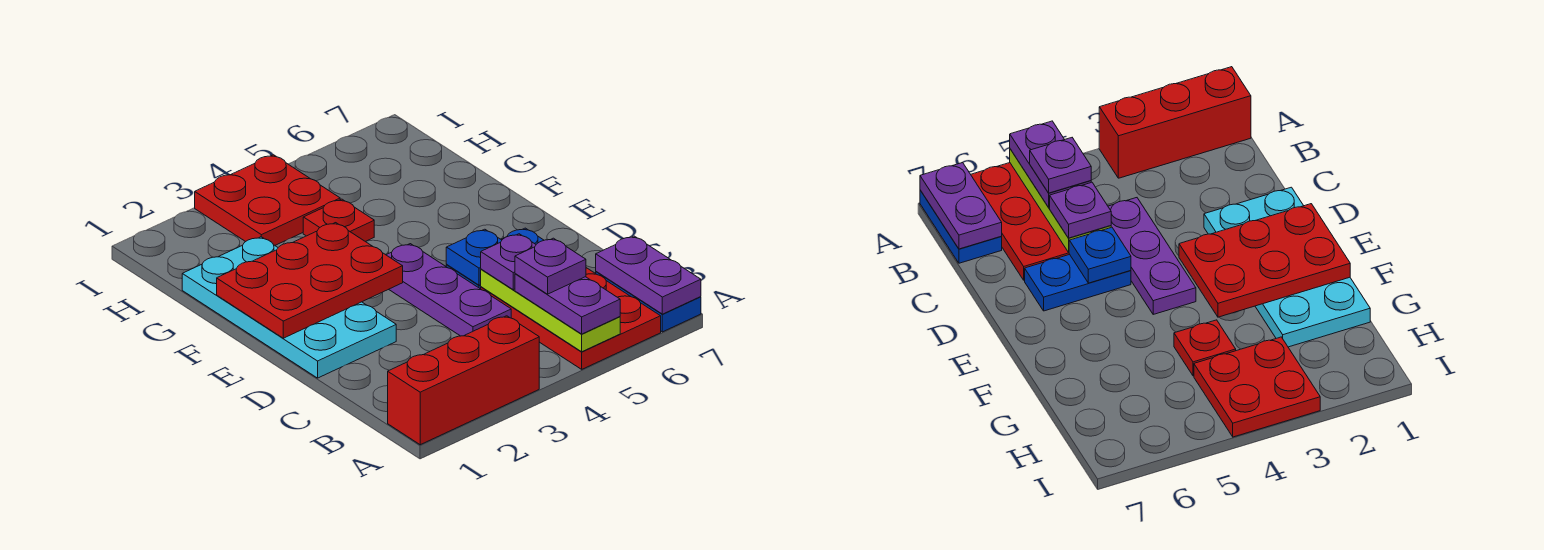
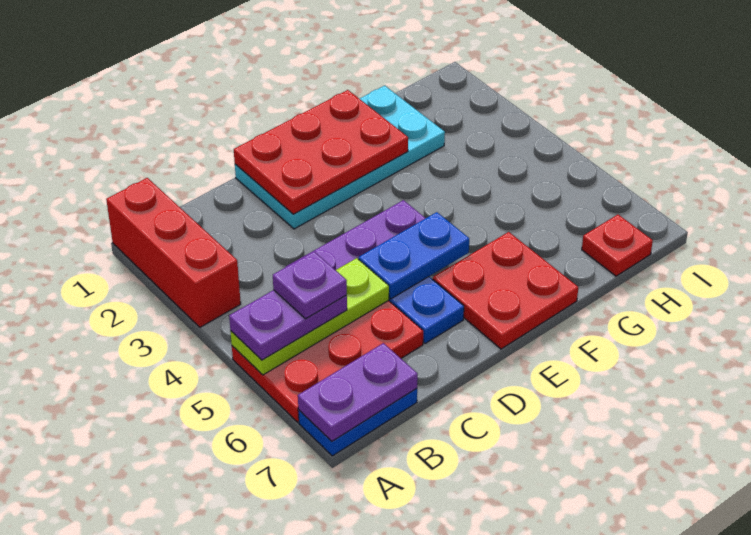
purple 1x1 plate [481,234,536,290] -> none
blue 1x1 plate [446,229,502,285] -> blue 1x2 plate [359,212,469,299]
red 2x3 plate [217,223,403,338] -> red 2x3 plate turned to [234,90,408,214]
red 1x1 plate [303,199,374,242] -> red 1x1 plate moved to [582,215,653,276]
red 2x2 plate [195,155,340,245] -> red 2x2 plate moved to [433,232,578,349]

